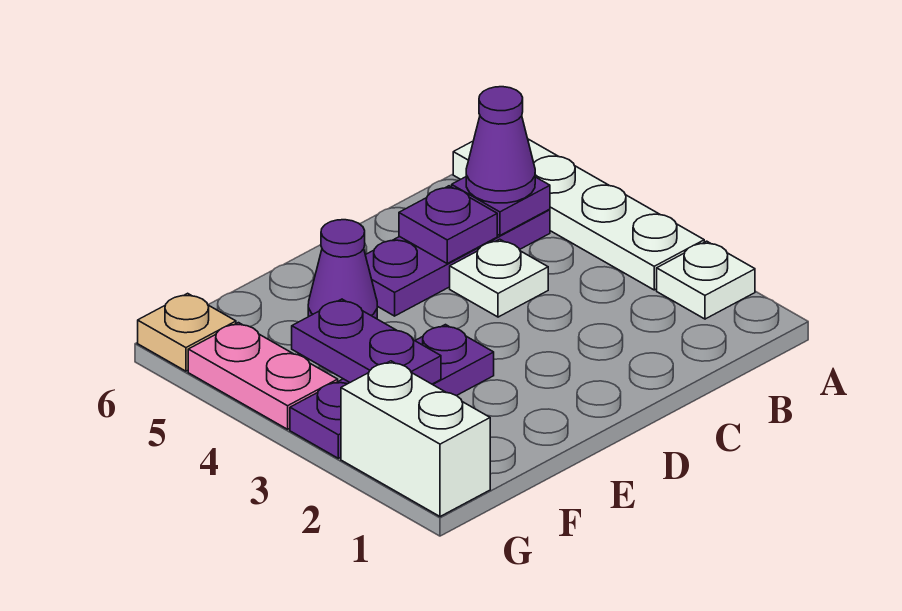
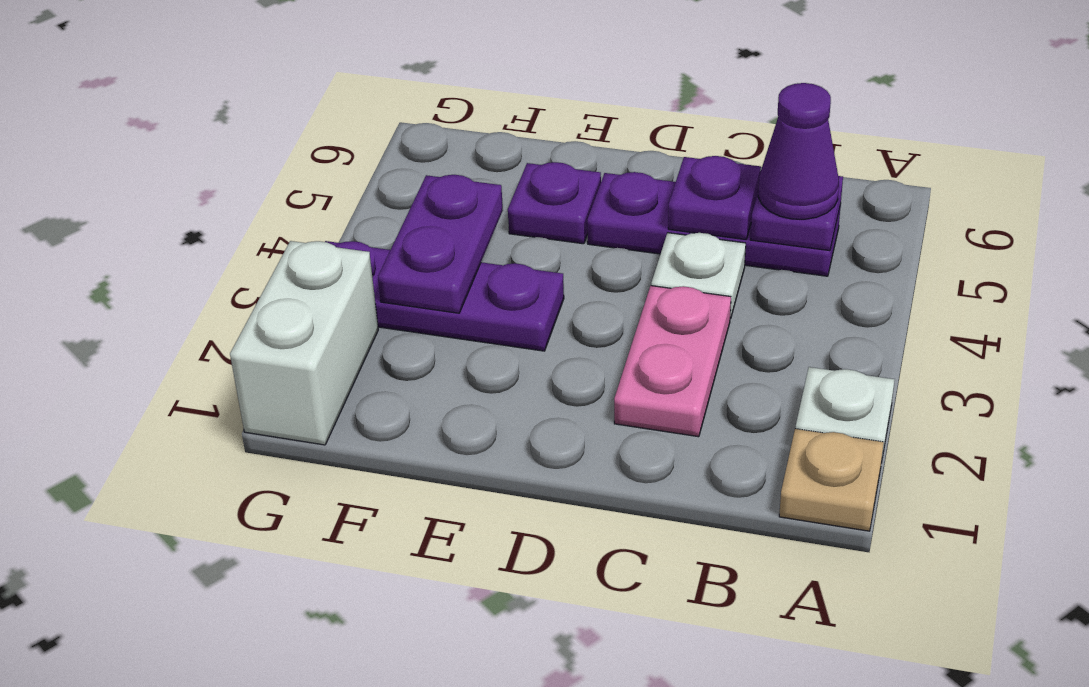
white 1x4 plate [453,139,704,290] -> none
purple 1x1 cone [308,220,377,319] -> purple 1x1 plate [508,162,601,244]
pink 1x2 plate [188,323,338,429] -> pink 1x2 plate moved to [614,286,731,437]
tan 1x1 plate [138,293,236,371] -> tan 1x1 plate moved to [779,429,884,531]

